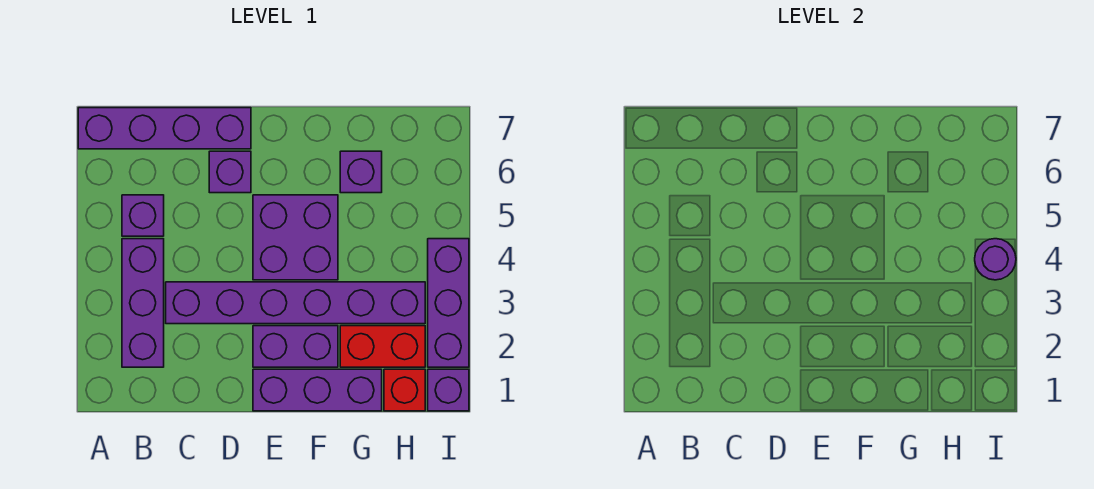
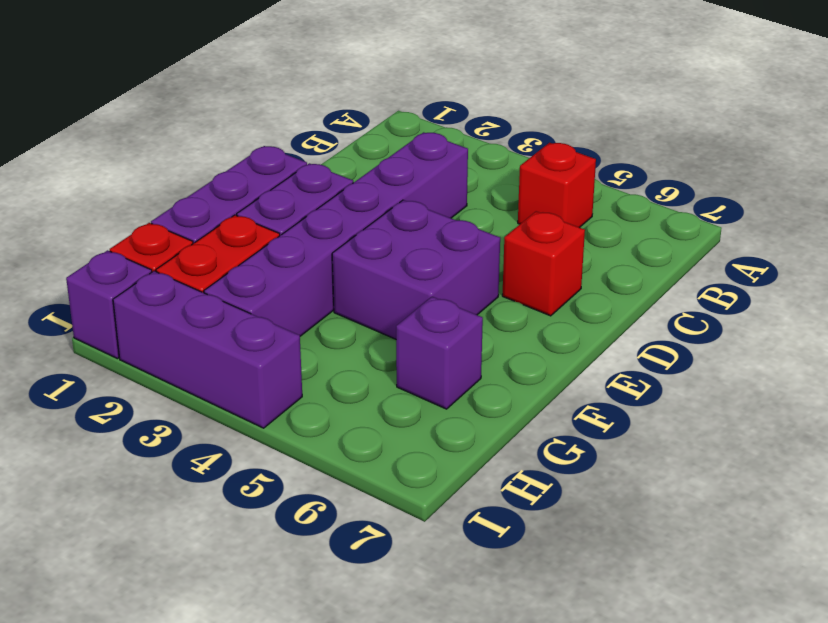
purple 1x4 brick [78,108,251,149] -> none
purple 1x3 brick [122,239,164,367] -> none
purple 1x1 brick [122,195,164,236] -> red 1x1 brick [518,143,596,228]
purple 1x1 brick [209,151,251,193] -> red 1x1 brick [502,211,585,316]
purple 1x1 round brick [975,239,1016,280] -> none

